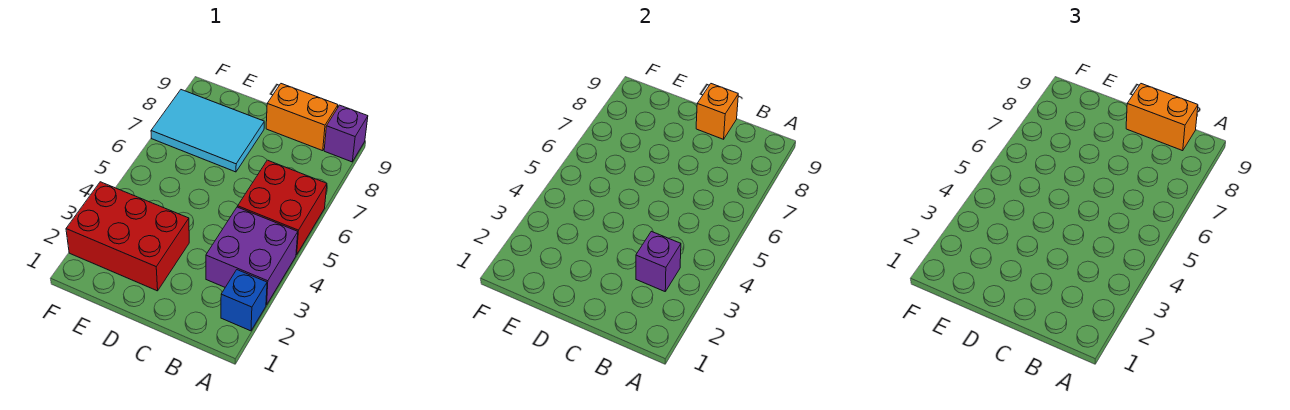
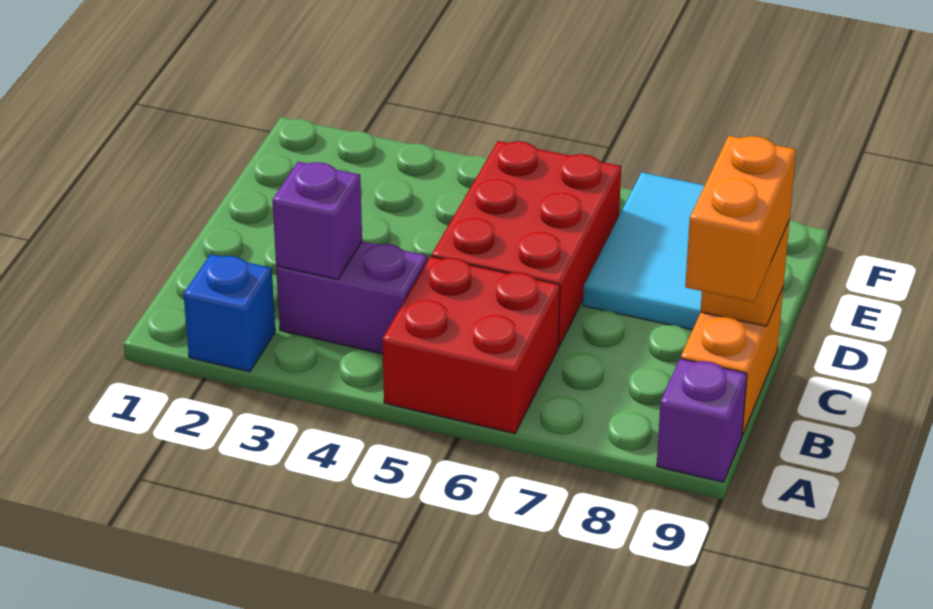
purple 2x2 brick [206,207,298,305] -> purple 1x2 brick [276,241,427,354]
red 2x3 brick [66,182,189,291] -> red 2x3 brick moved to [432,141,621,346]

